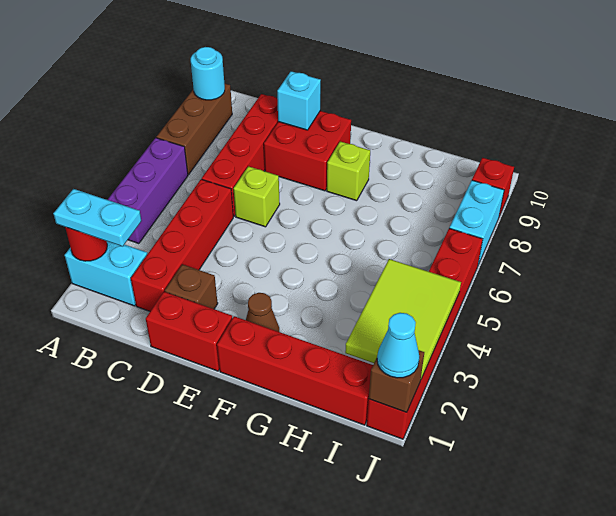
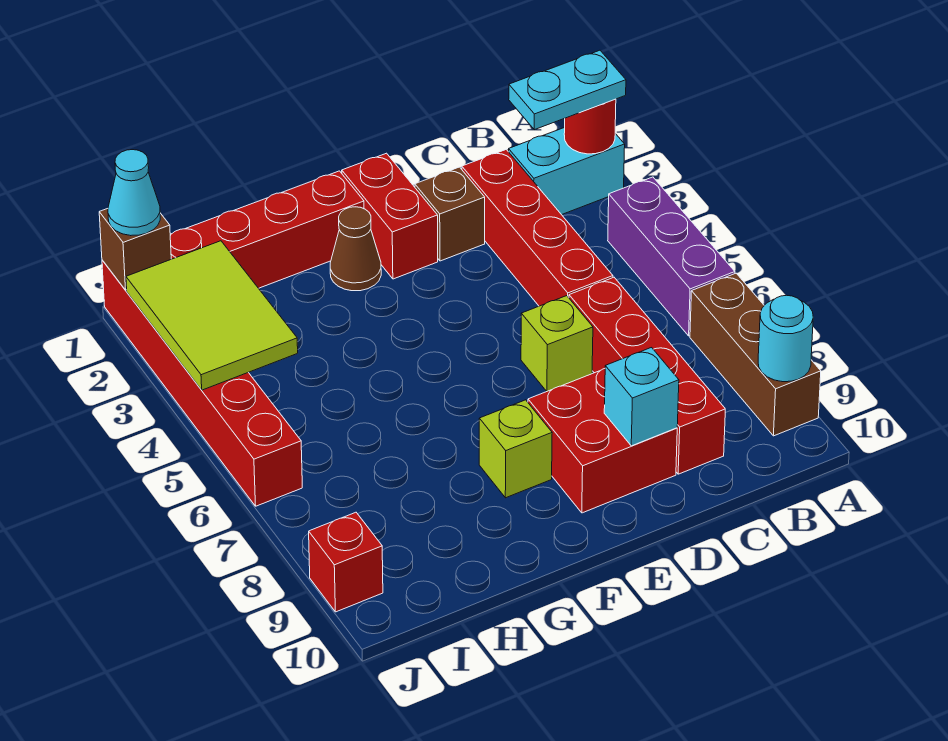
red 1x2 brick [146,292,233,371] -> red 1x2 brick turned to [342,153,438,279]
cyan 1x2 brick [449,180,504,265] -> none

